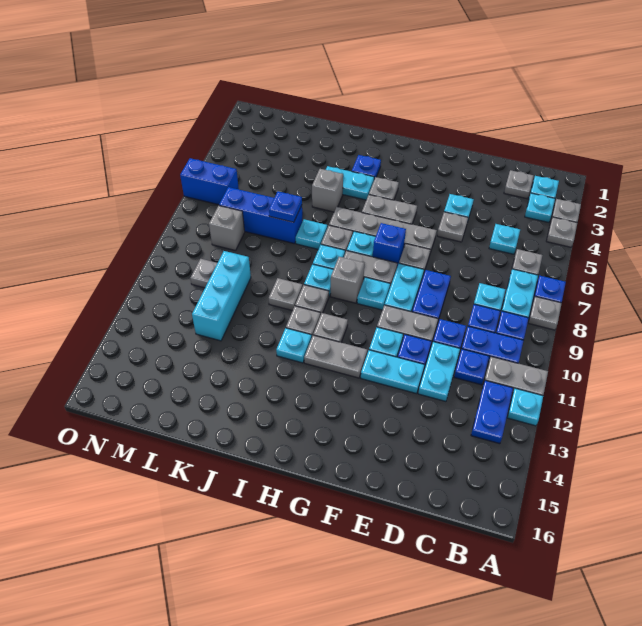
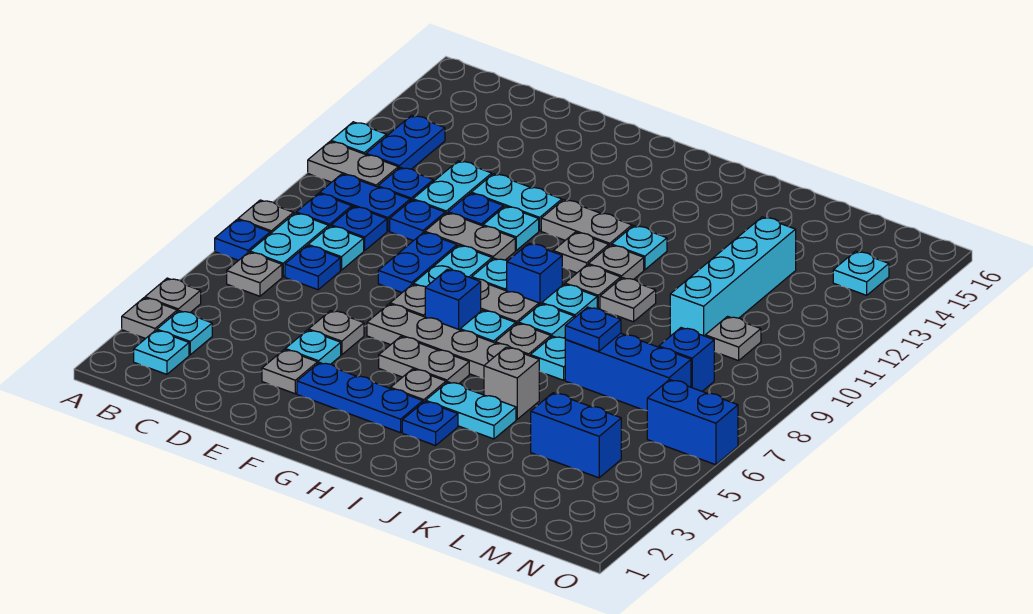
grey 1x1 plate [504,170,534,199] -> grey 1x1 plate moved to [262,350,318,394]
cyan 1x1 plate [489,224,520,254] -> cyan 1x1 plate moved to [833,251,889,295]
none -> blue 1x1 plate [285,246,340,290]
none -> blue 1x3 plate [297,362,423,433]
grey 1x1 brick [331,257,364,303] -> blue 1x1 brick [507,243,562,305]
none -> blue 1x2 brick [531,393,621,478]
cyan 1x3 brick [192,251,251,341] -> cyan 1x4 brick [670,217,796,336]
grey 1x1 brick [209,206,245,251] -> blue 1x1 brick [659,328,714,391]

